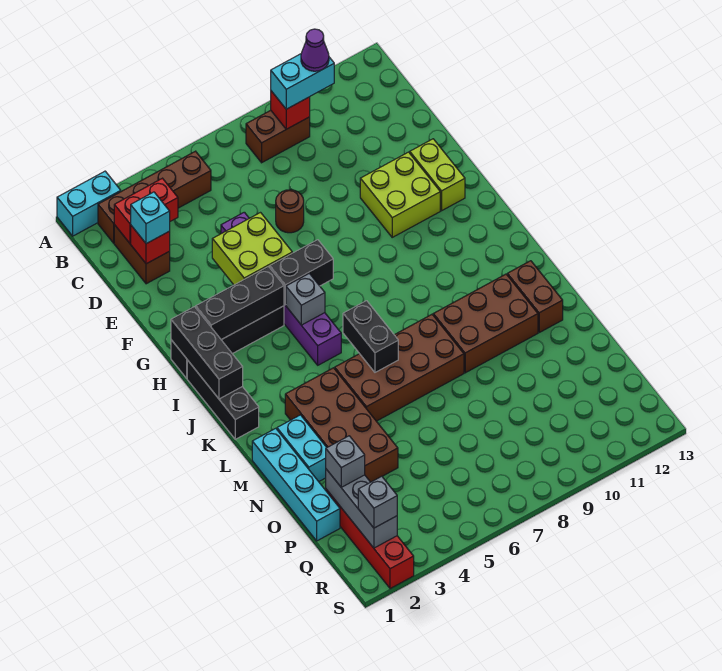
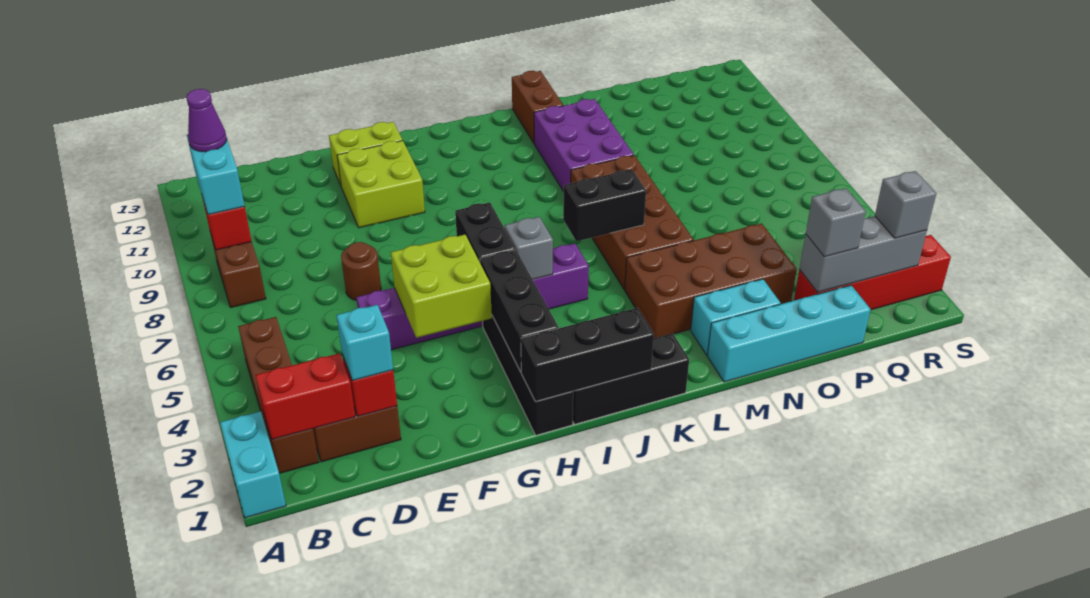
red 1x2 brick [114,178,178,243] -> red 1x2 brick turned to [255,353,355,440]
brown 2x3 brick [433,274,538,373] -> purple 2x3 brick [534,99,634,192]
brown 1x2 brick [507,261,563,332] -> brown 1x2 brick turned to [512,71,563,143]

